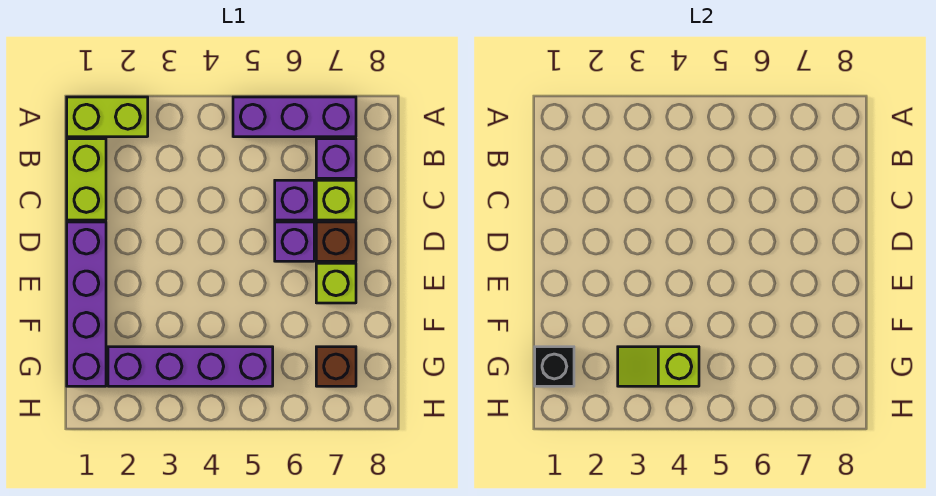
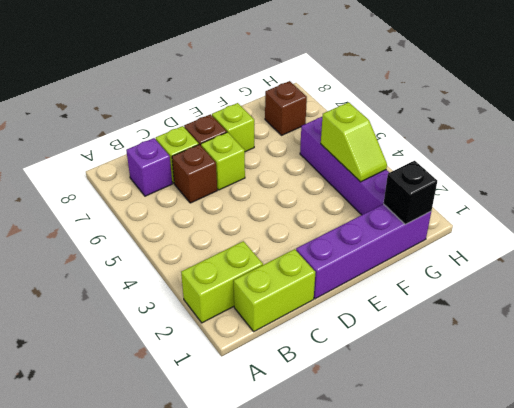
lime 1x2 brick [67,97,148,137] -> lime 1x2 brick turned to [181,241,263,323]
purple 1x3 brick [233,97,356,137] -> none
purple 1x1 brick [275,180,314,220] -> brown 1x1 brick [172,144,217,203]
purple 1x1 brick [275,222,314,261] -> lime 1x1 brick [201,132,245,190]

